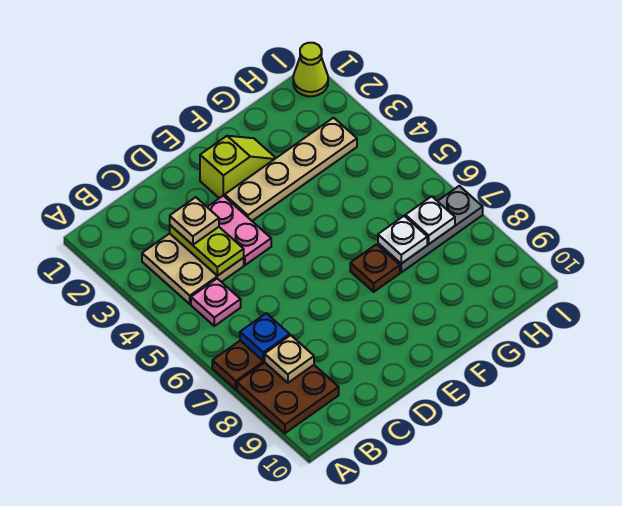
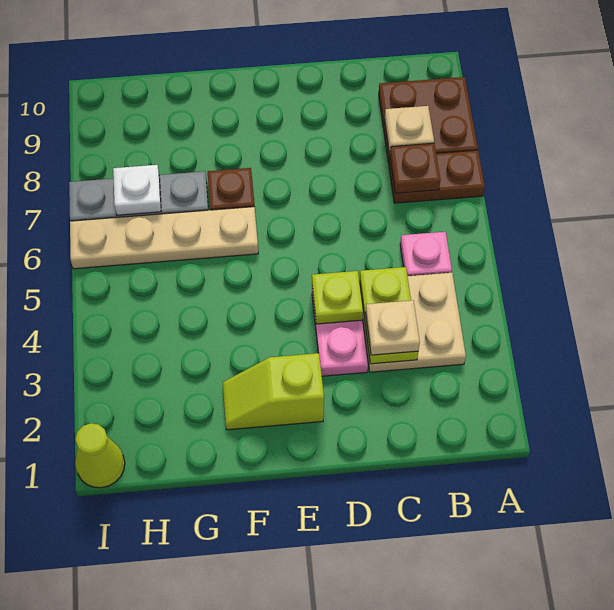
blue 1x1 plate [240,313,290,361] -> brown 1x1 plate [390,143,441,193]
none -> lime 1x1 plate [312,271,363,324]
tan 1x4 plate [225,118,357,221] -> tan 1x4 plate moved to [70,207,258,269]
white 1x1 plate [378,216,427,264] -> none

